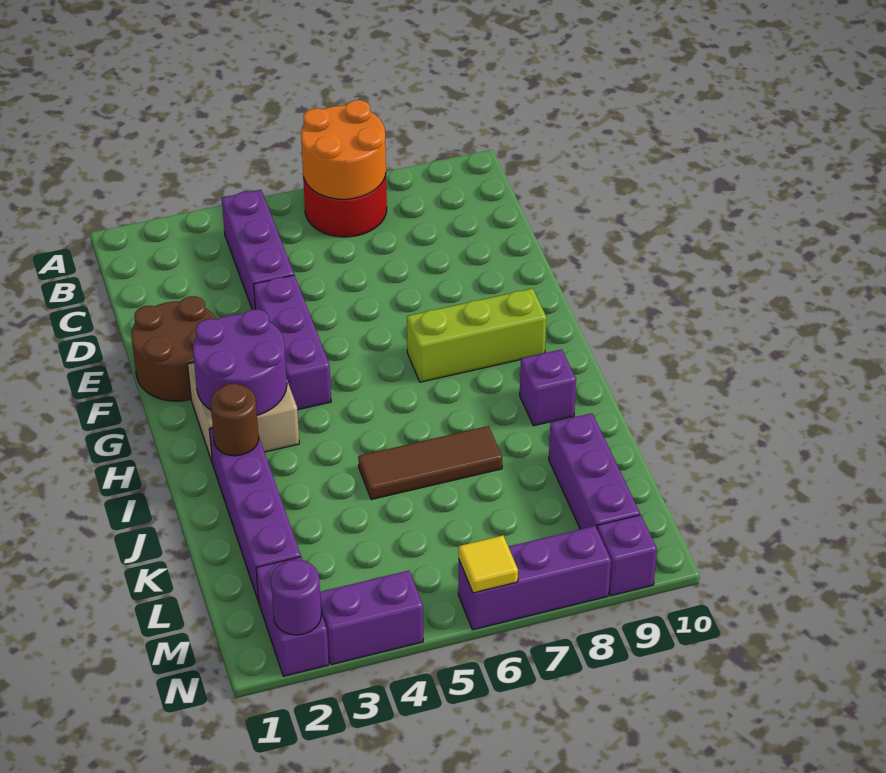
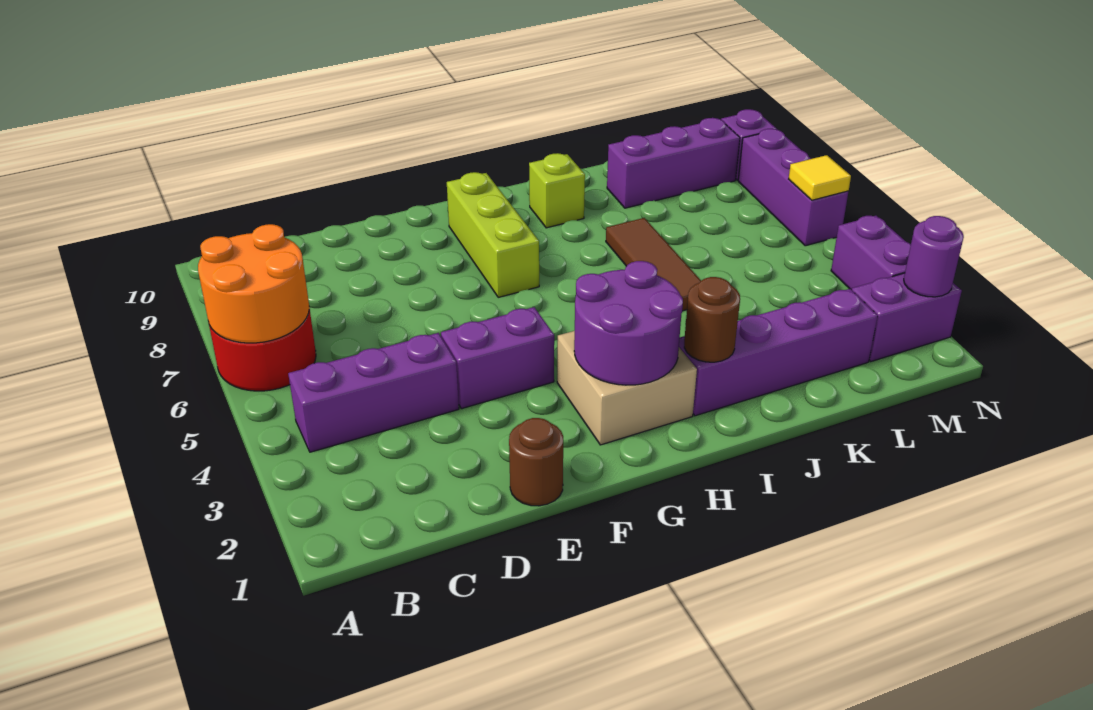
brown 2x2 round brick [132,296,217,401] -> brown 1x1 round brick [509,418,563,506]
purple 1x3 brick [254,275,331,410] -> purple 1x2 brick [441,307,554,409]
purple 1x1 brick [520,349,576,426] -> lime 1x1 brick [529,153,585,228]

